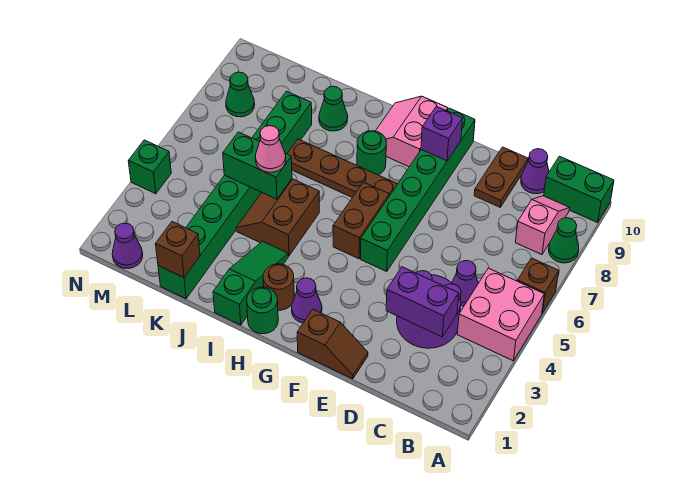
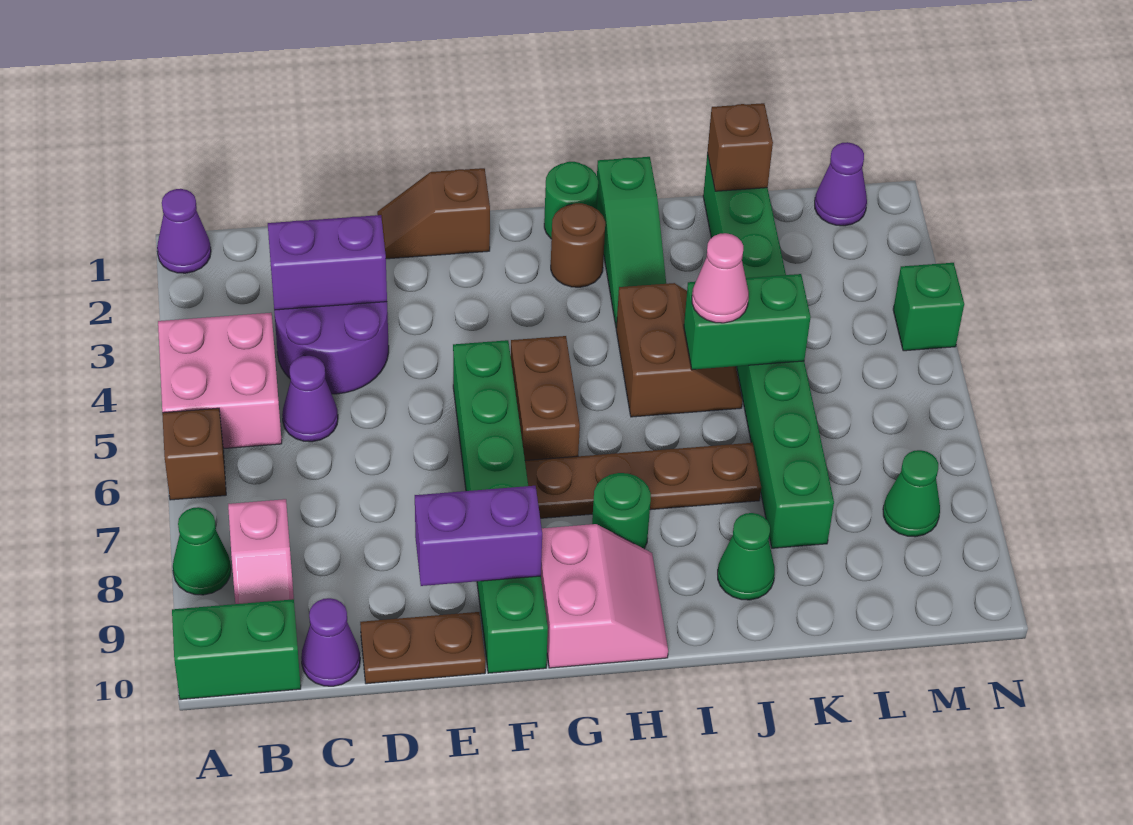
brown 1x2 plate [474,147,528,207] -> brown 1x2 plate turned to [360,612,485,684]
purple 1x1 brick [421,107,463,161] -> purple 1x2 brick [415,486,542,586]
purple 1x1 cone [292,278,322,323] -> purple 1x1 cone moved to [157,189,211,273]

